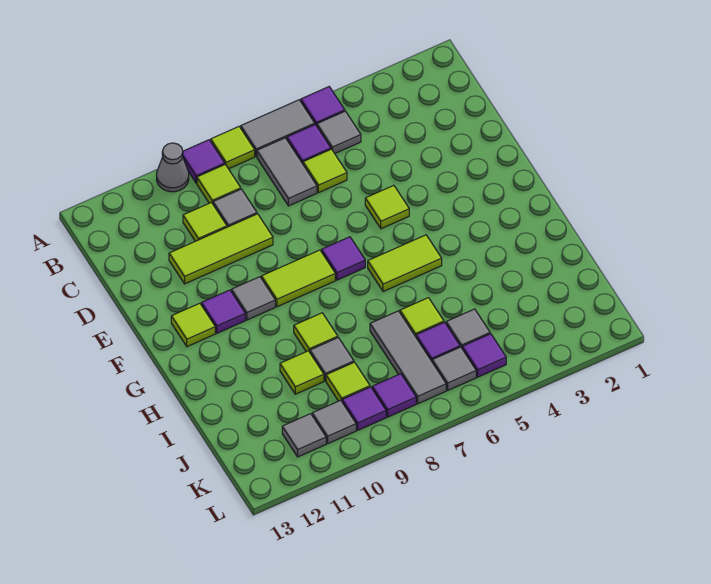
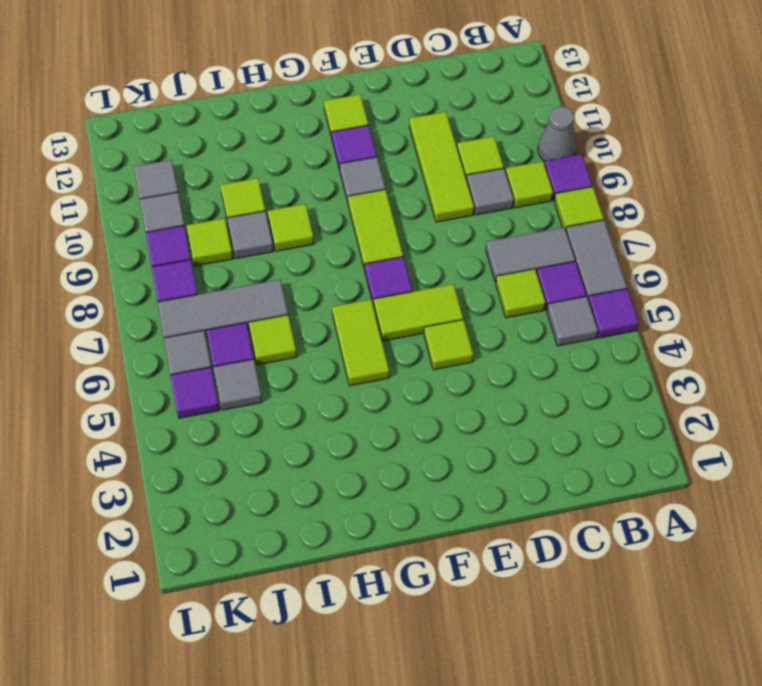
none -> lime 1x2 tile [373,284,463,341]

